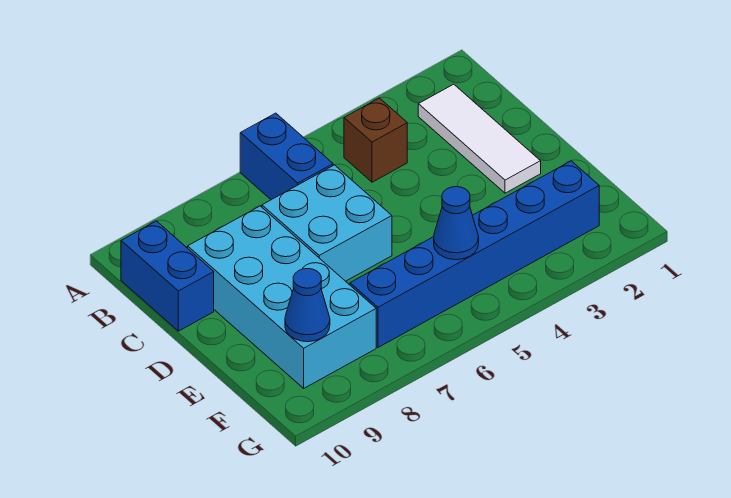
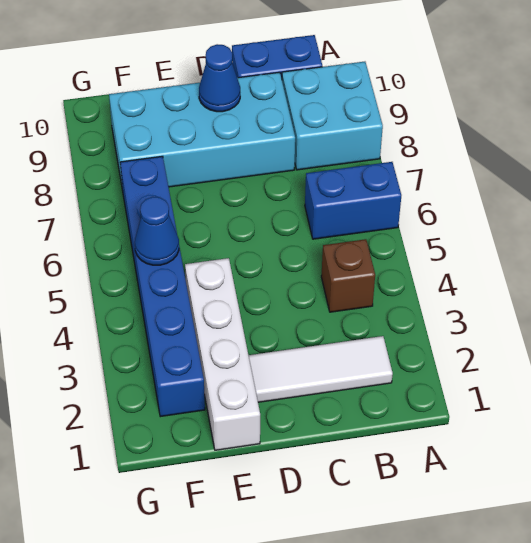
cyan 2x2 brick [262,165,392,281] -> cyan 2x2 brick moved to [282,62,383,170]
none -> white 1x4 brick [185,258,260,450]
blue 1x1 cone [285,269,330,342] -> blue 1x1 cone moved to [199,44,240,112]

